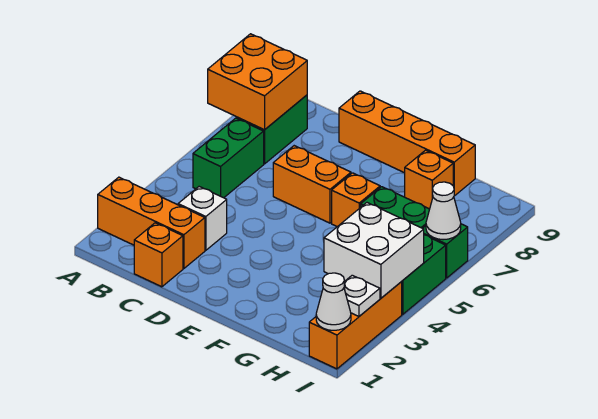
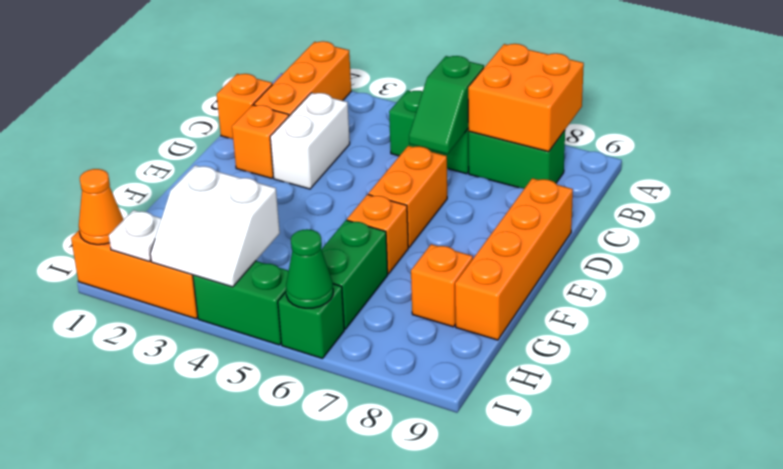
none -> green 1x2 slope [409,56,484,154]
white 1x1 brick [178,187,227,250] -> white 1x2 brick [270,93,350,189]
none -> orange 1x1 brick [232,105,289,178]
white 2x2 brick [324,203,424,298] -> white 2x2 slope [150,165,280,287]
white 1x1 cone [316,273,351,330] -> orange 1x1 cone [79,169,123,245]
white 1x1 cone [426,182,461,240] -> green 1x1 cone [286,229,333,308]

